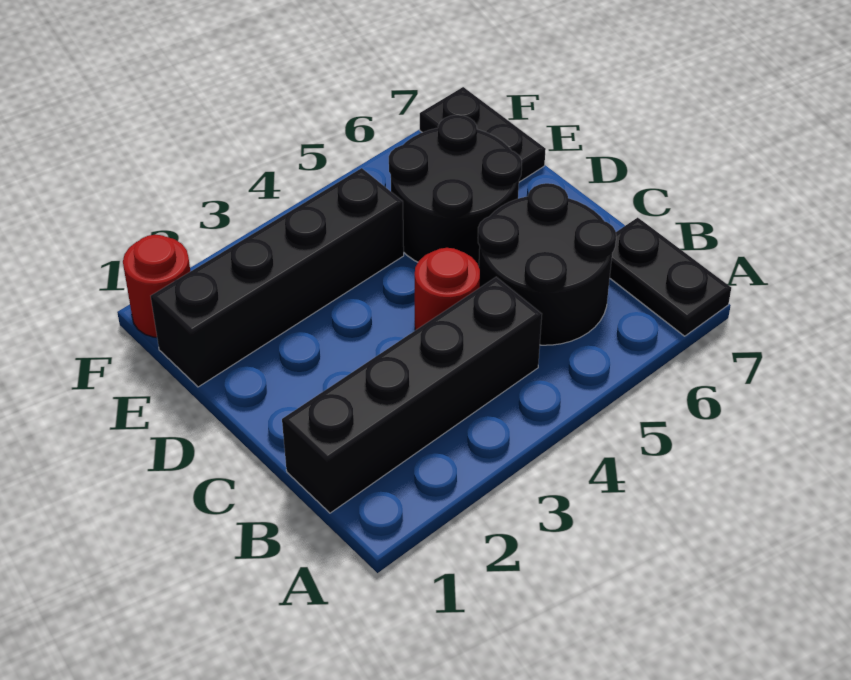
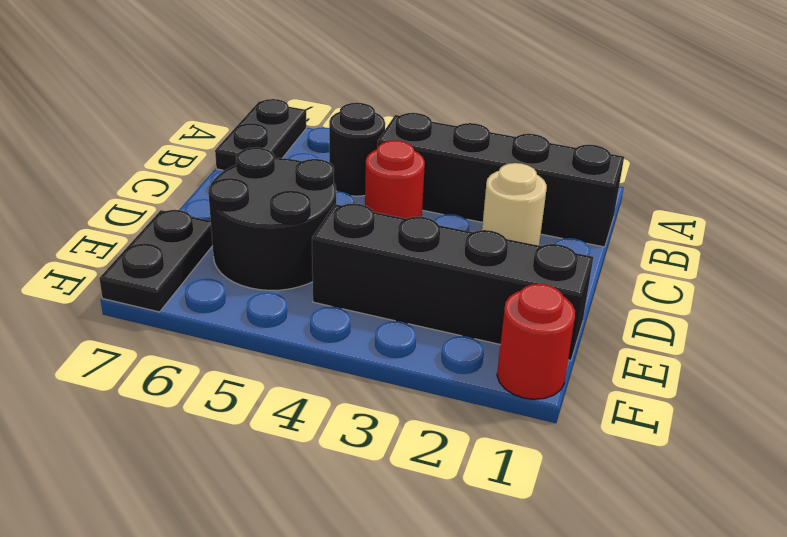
black 2x2 round brick [478,183,616,345] -> black 1x1 round brick [329,103,385,196]
none -> tan 1x1 round brick [482,163,547,245]

